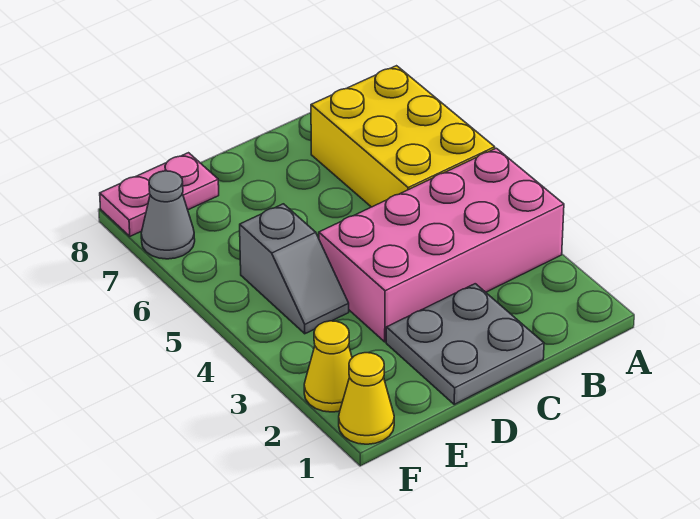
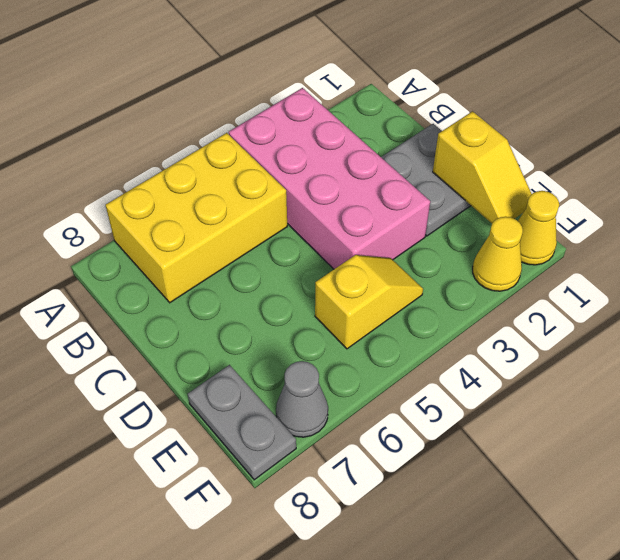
none -> yellow 1x2 slope [433,111,532,223]
grey 1x2 slope [240,204,349,334] -> yellow 1x2 slope [315,255,423,349]
pink 1x2 plate [100,153,219,236] -> grey 1x2 plate [188,365,296,480]

